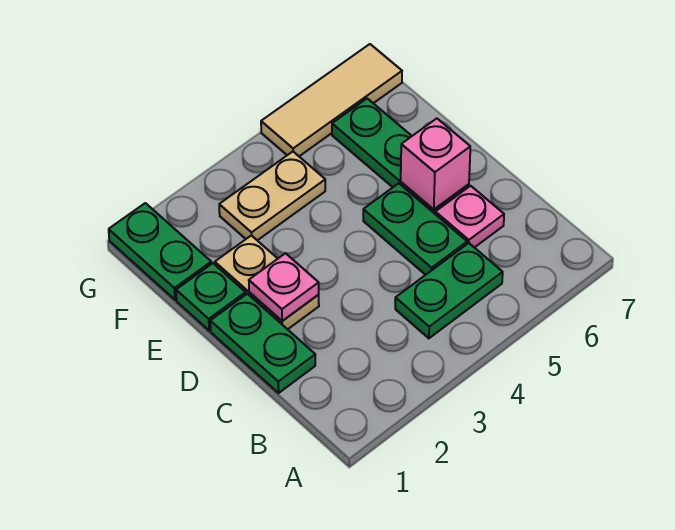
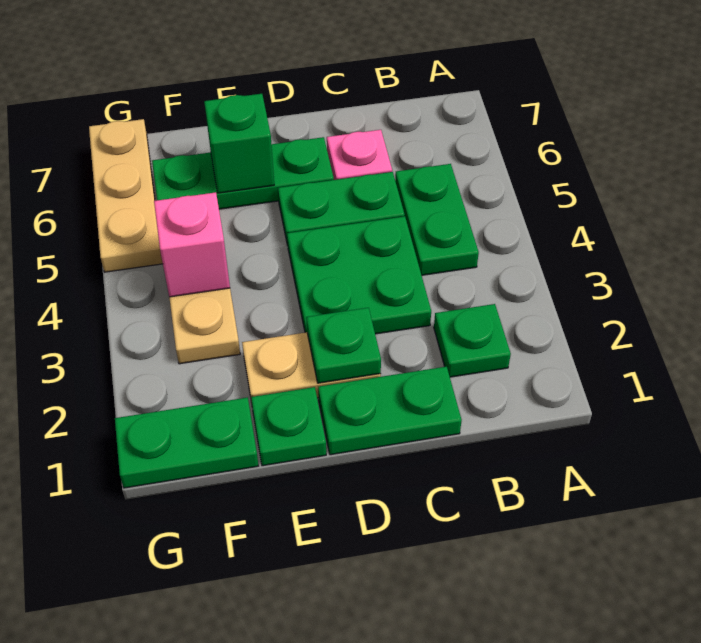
none -> green 1x1 plate [434,304,511,377]
none -> green 2x2 plate [287,216,431,334]
pink 1x1 plate [249,253,319,321] -> green 1x1 plate [306,308,381,383]
pink 1x1 brick [401,118,470,209] -> pink 1x1 brick moved to [154,192,230,297]
none -> green 1x1 brick [204,94,274,193]
tan 1x3 tile [261,44,402,156] -> tan 1x3 plate [89,119,163,272]

